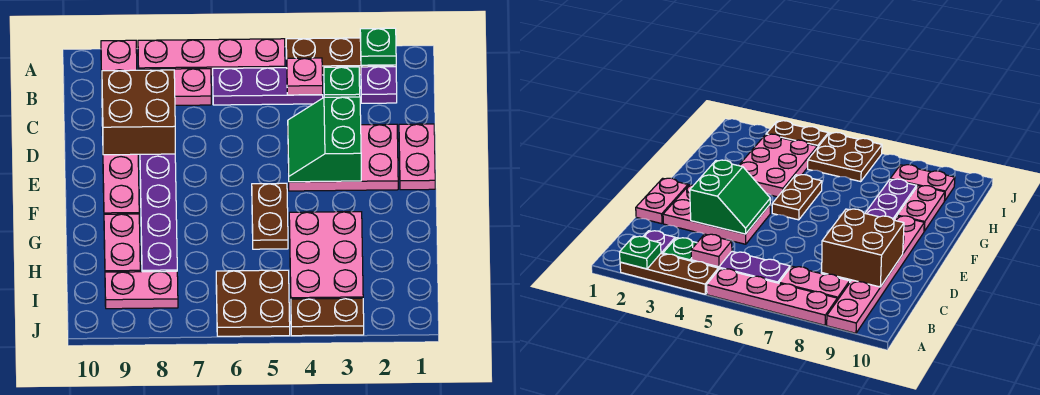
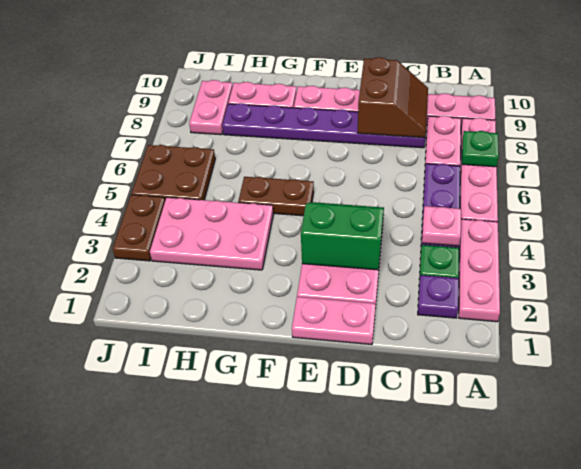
brown 1x3 plate [286,38,396,75] -> pink 1x3 plate [459,219,500,322]
green 1x1 plate [360,28,396,65] -> green 1x1 plate moved to [462,131,499,167]
brown 2x2 brick [102,70,175,155] -> brown 2x2 slope [358,57,428,138]

